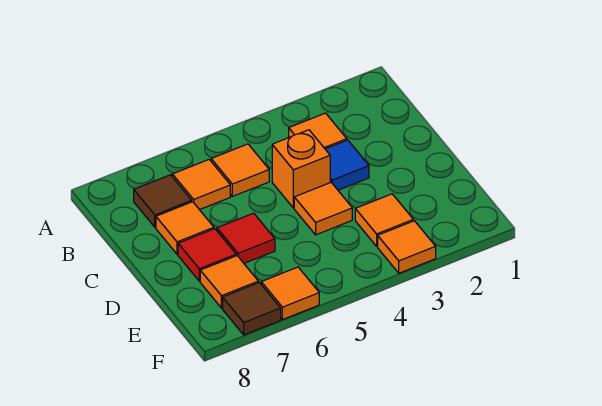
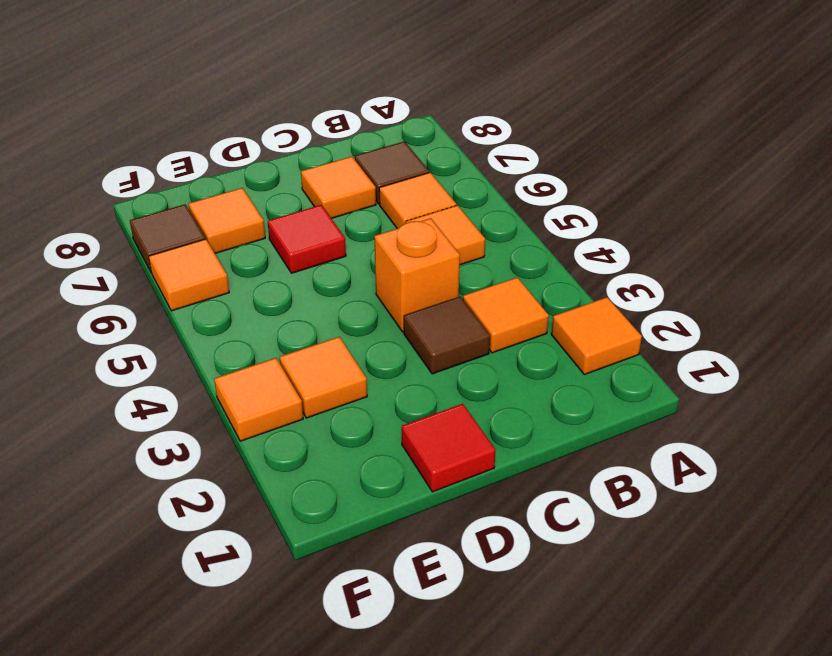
blue 1x1 tile [325,140,369,190] -> brown 1x1 tile [404,297,490,374]
orange 1x1 tile [294,182,352,235] -> orange 1x1 tile moved to [551,297,642,375]
red 1x1 tile [178,229,236,281] -> red 1x1 tile moved to [402,404,496,492]

